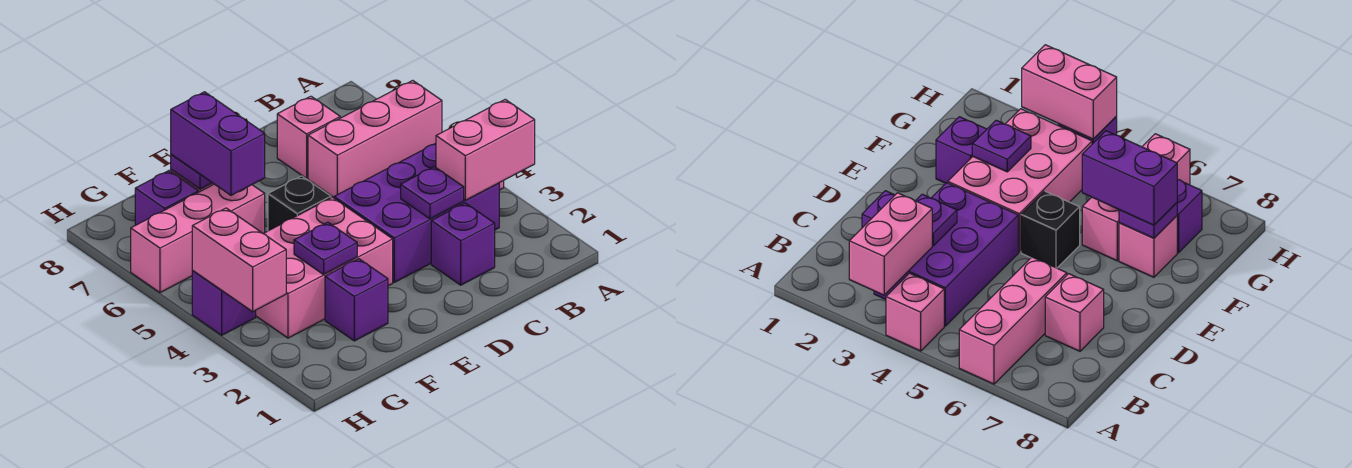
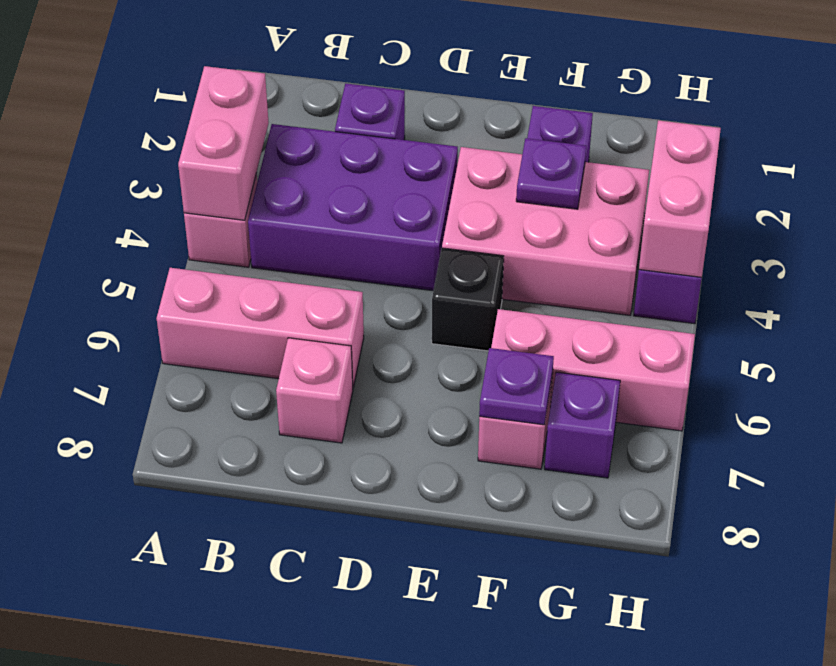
pink 1x2 brick [436,99,535,200] -> pink 1x2 brick turned to [178,66,269,220]
purple 1x1 plate [401,167,464,219] -> none
purple 1x2 brick [171,92,265,195] -> none

